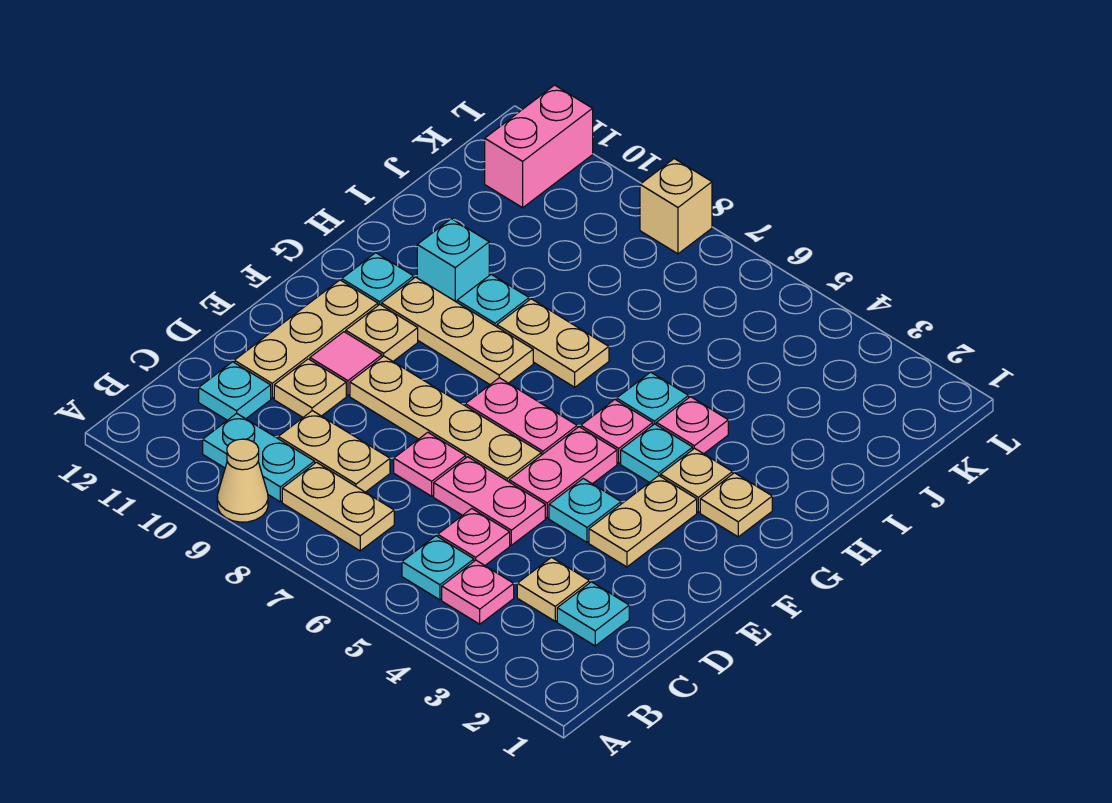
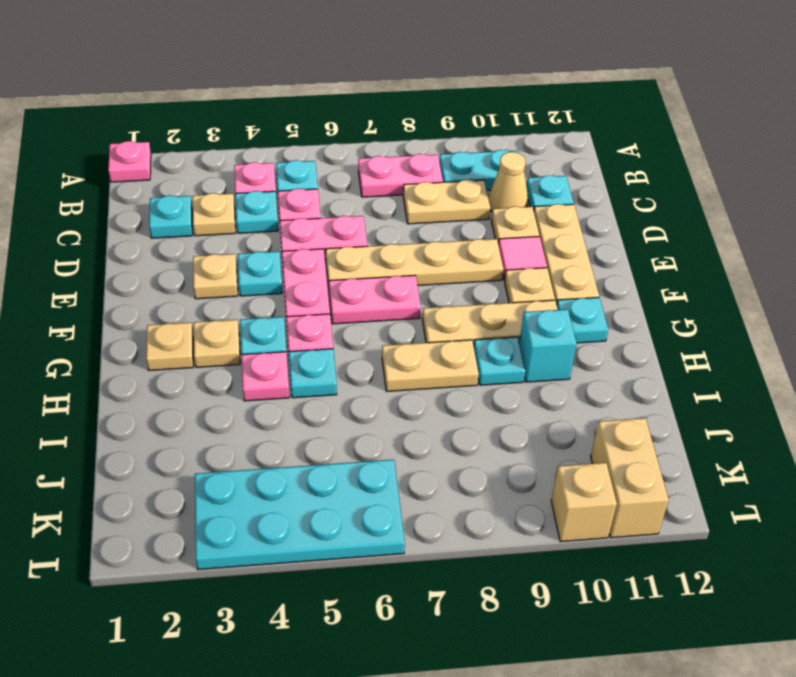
tan 1x1 cone [217,439,268,522] -> tan 1x1 cone moved to [488,152,528,211]
tan 1x2 plate [282,462,394,551] -> pink 1x2 plate [358,154,443,197]
none -> cyan 1x1 plate [235,191,278,233]
pink 1x1 plate [394,432,466,496] -> pink 1x1 plate moved to [108,141,151,182]
tan 1x2 plate [589,476,697,567] -> tan 1x1 plate [193,254,238,299]
none -> cyan 2x4 plate [195,460,405,570]
pink 1x2 brick [485,85,593,208] -> tan 1x2 brick [591,418,669,538]
tan 1x1 brick [640,159,712,254] -> tan 1x1 brick moved to [551,463,617,542]

